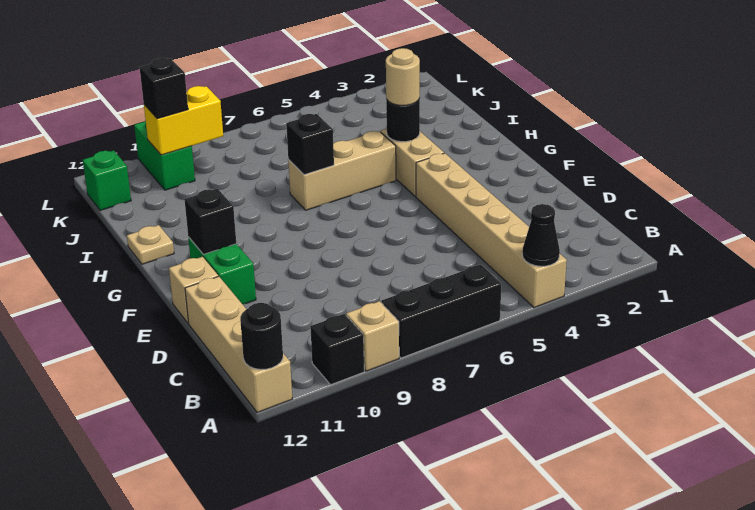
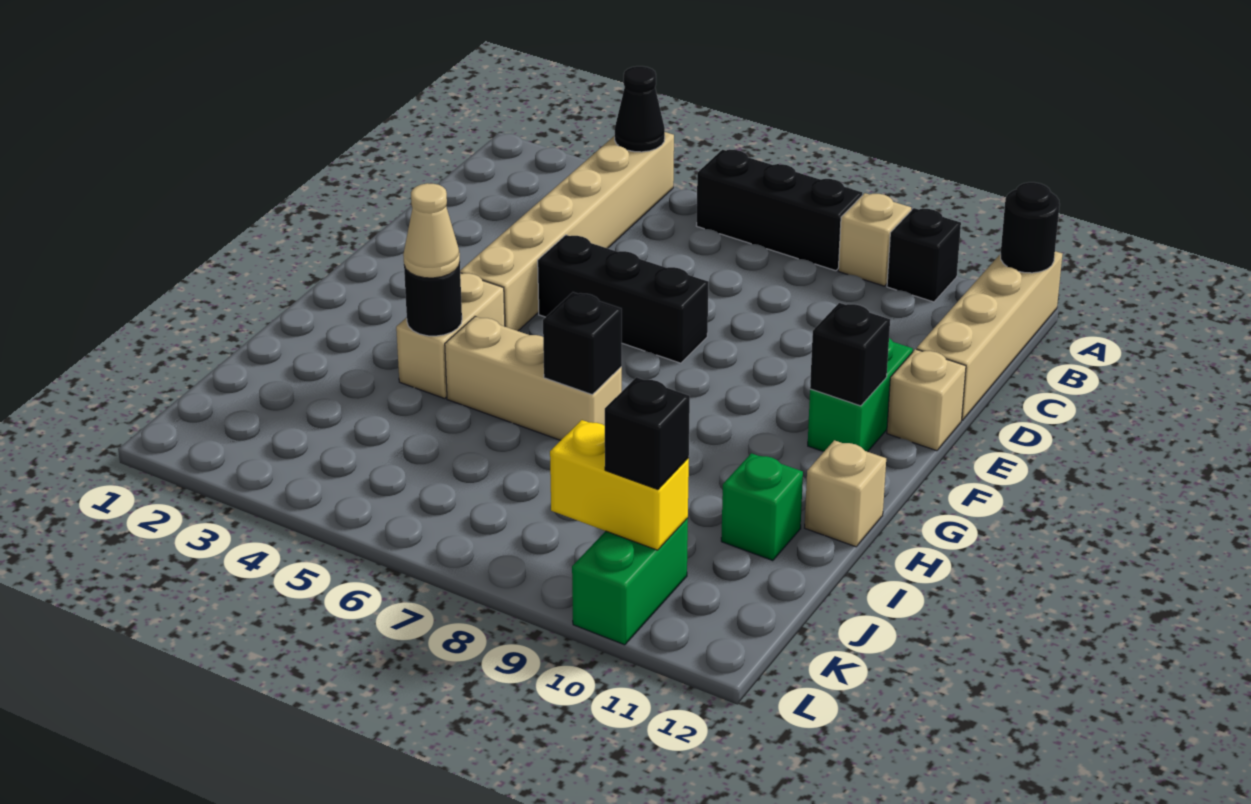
none -> black 1x3 brick [538,235,709,363]
tan 1x1 round brick [386,48,420,106] -> tan 1x1 cone [403,183,460,278]
tan 1x1 plate [127,225,174,264] -> tan 1x1 brick [805,440,886,547]
green 1x1 brick [83,150,131,210] -> green 1x1 brick moved to [721,453,803,561]

